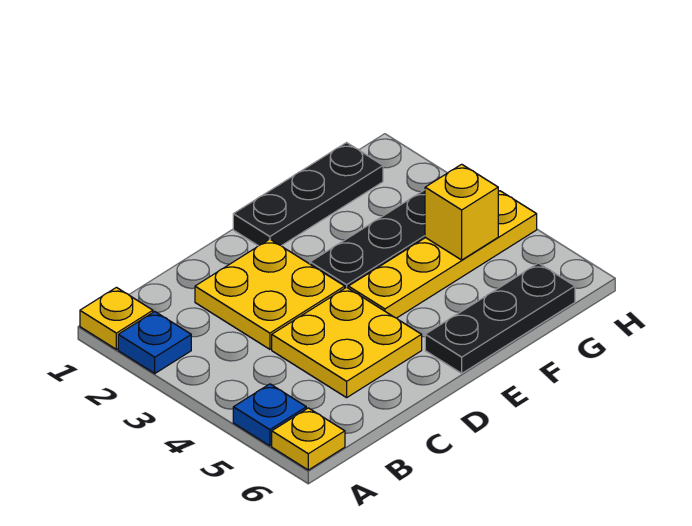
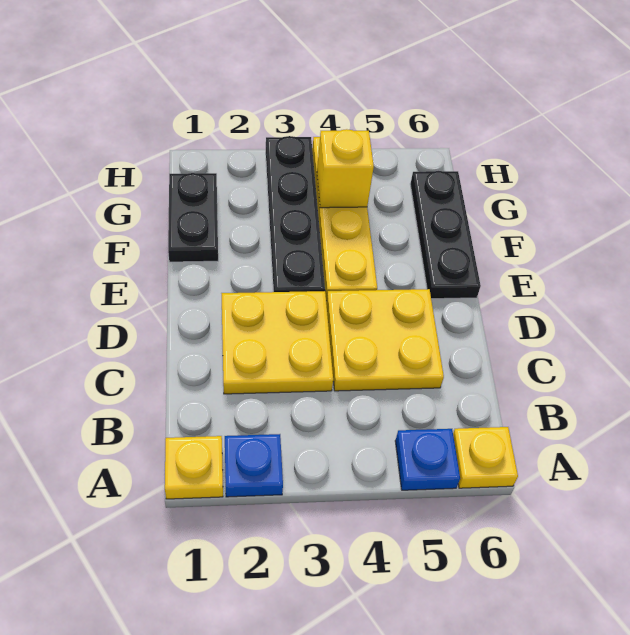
black 1x3 plate [233,143,383,246] -> black 1x2 plate [168,173,218,262]

